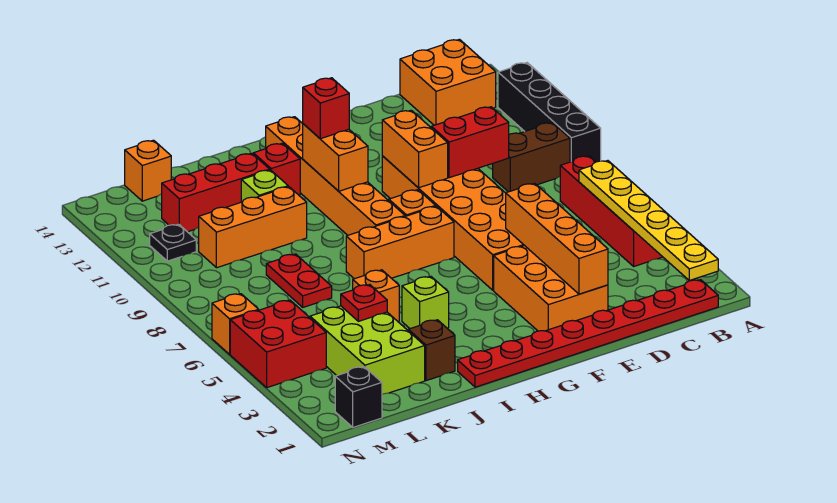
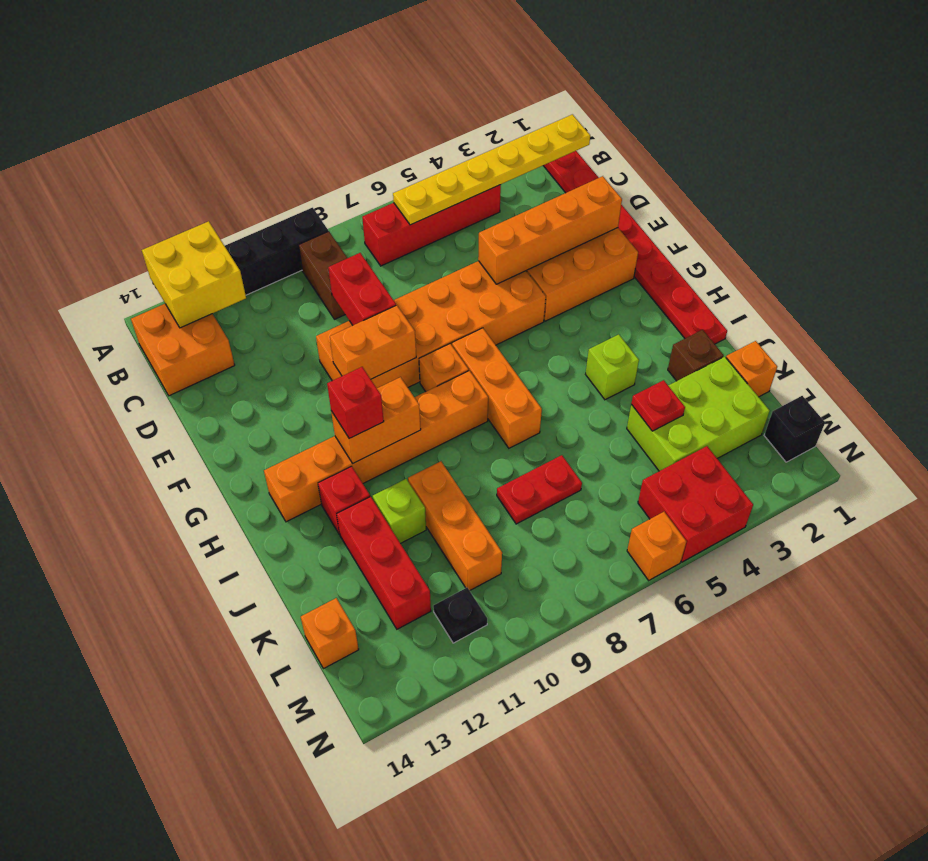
none -> yellow 2x2 brick [142,221,246,328]
orange 1x1 brick [353,270,399,322] -> orange 1x1 brick moved to [726,341,777,397]

